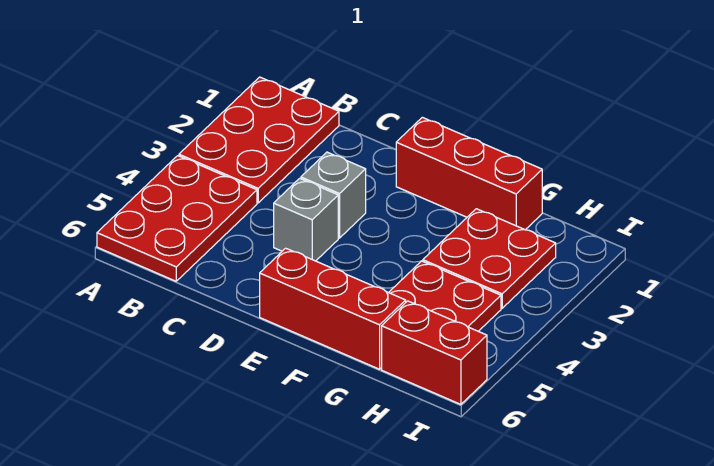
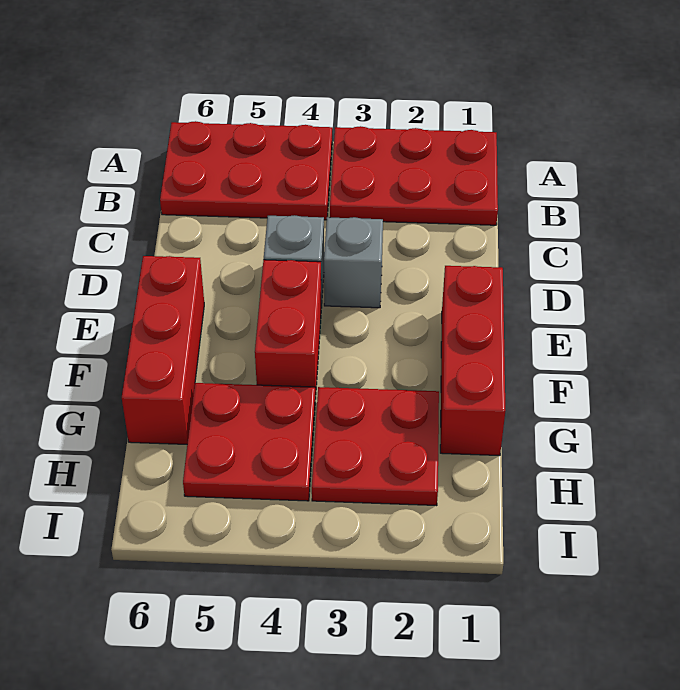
red 1x2 brick [382,301,487,404] -> red 1x2 brick moved to [255,260,322,399]

